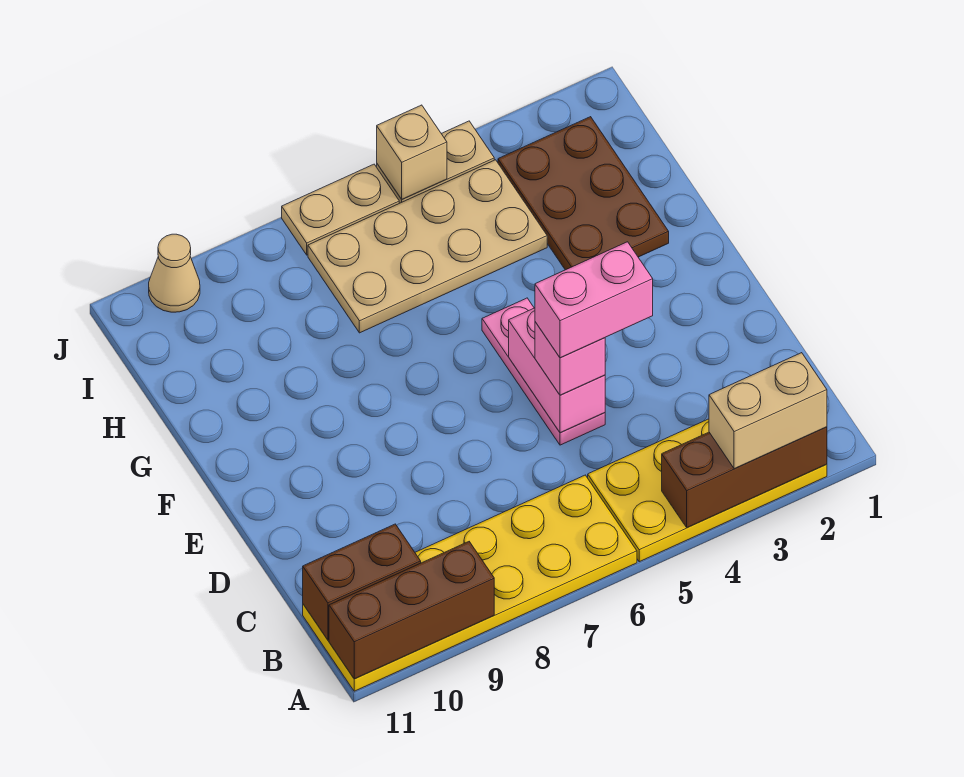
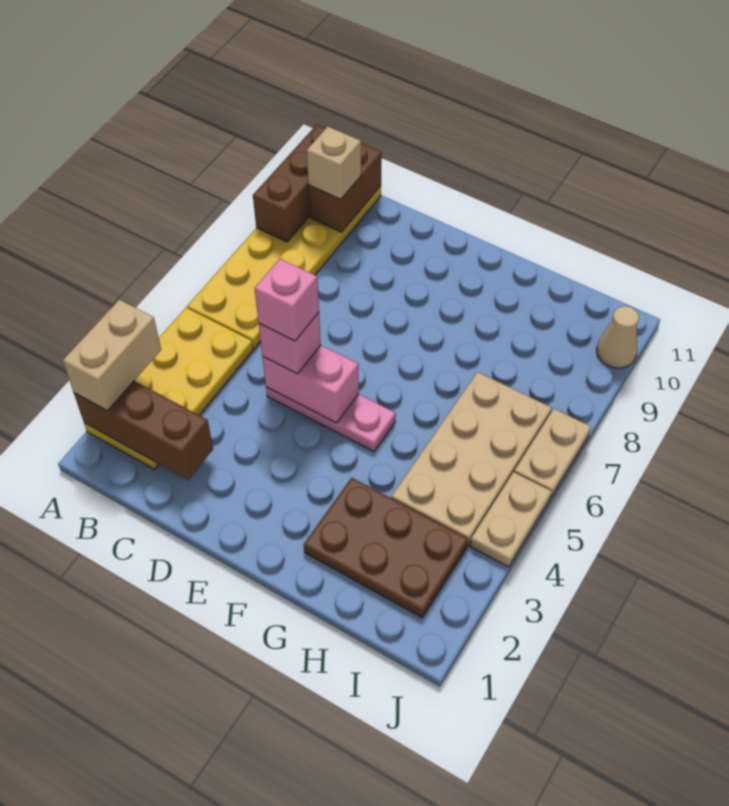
brown 1x3 brick [662,427,827,527] -> brown 1x3 brick turned to [74,381,213,480]
pink 1x2 brick [535,242,653,358] -> pink 1x1 brick [255,259,319,341]
tan 1x1 brick [377,105,447,199] -> tan 1x1 brick moved to [307,127,361,199]

